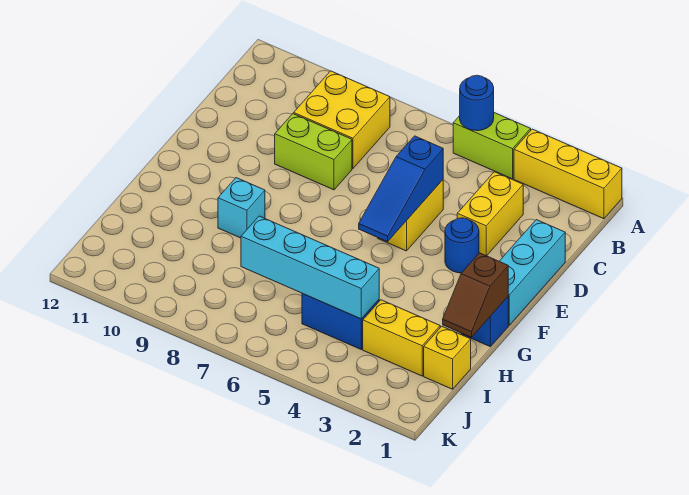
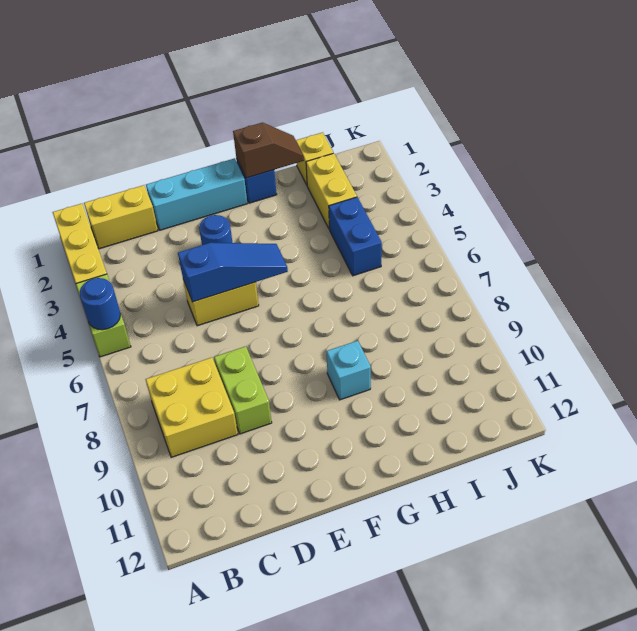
yellow 1x2 brick [457,172,523,256] -> yellow 1x2 brick moved to [84,185,158,249]
cyan 1x4 brick [241,216,379,319] -> none

